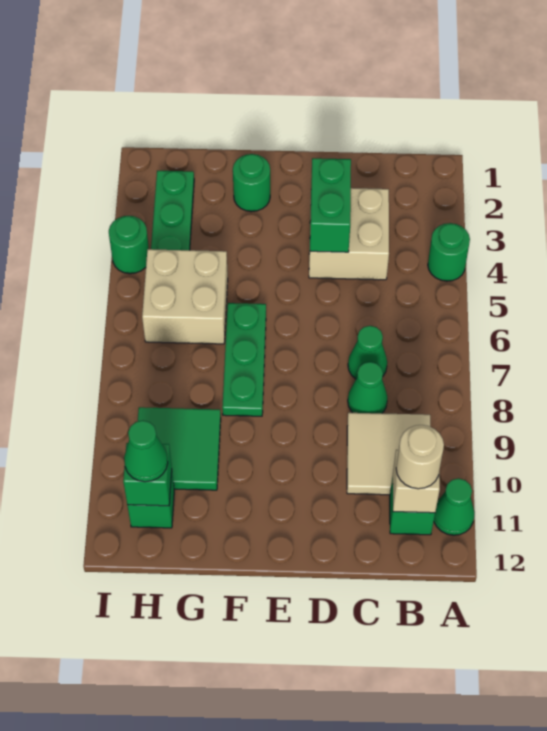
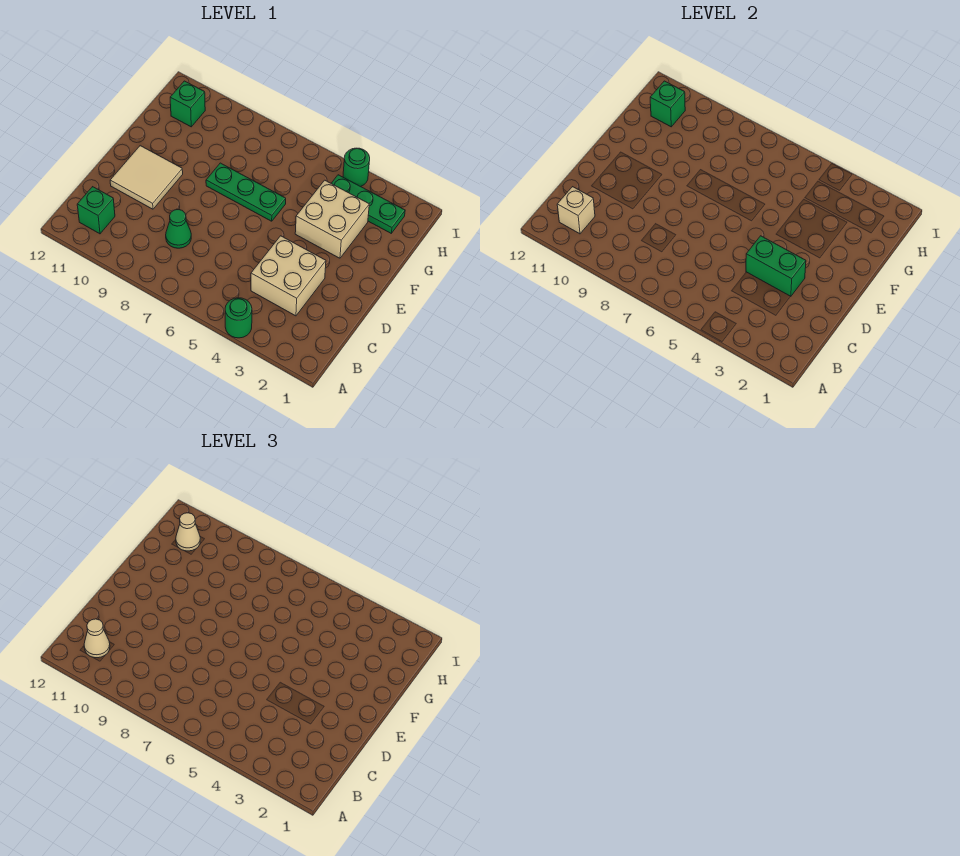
green 1x1 cone [434,478,475,535] -> none
tan 2x2 tile [347,413,430,495] -> tan 2x2 tile moved to [110,146,183,209]
tan 1x1 round brick [396,425,444,489] -> tan 1x1 cone [84,619,110,658]
green 1x1 cone [348,326,387,379] -> none
green 1x1 round brick [233,154,270,212] -> none
tan 2x2 brick [142,249,228,344] -> tan 2x2 brick moved to [295,180,369,258]
green 2x2 tile [138,407,221,490] -> none
green 1x1 cone [124,420,168,482] -> tan 1x1 cone [176,513,200,551]

